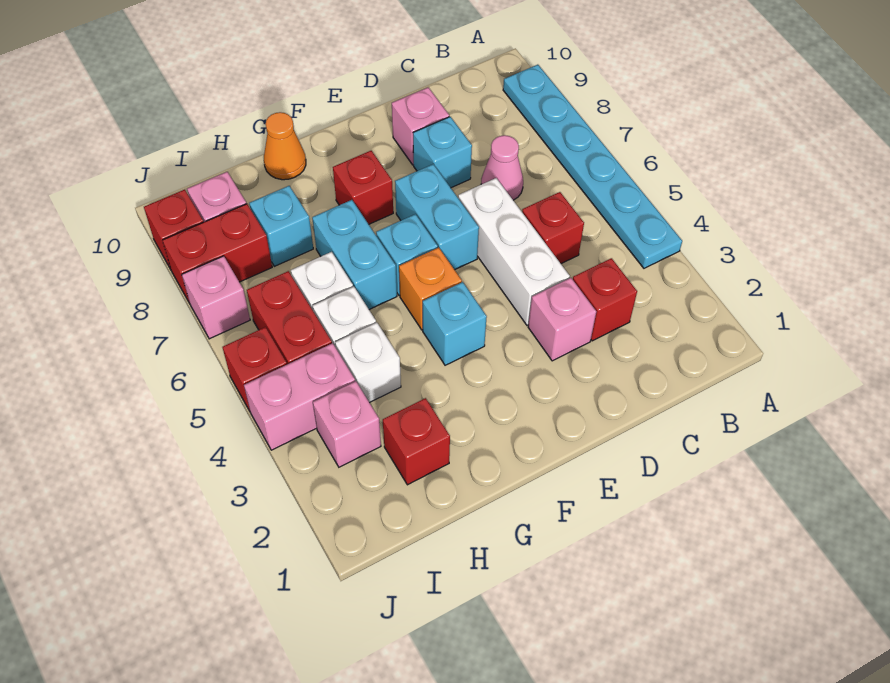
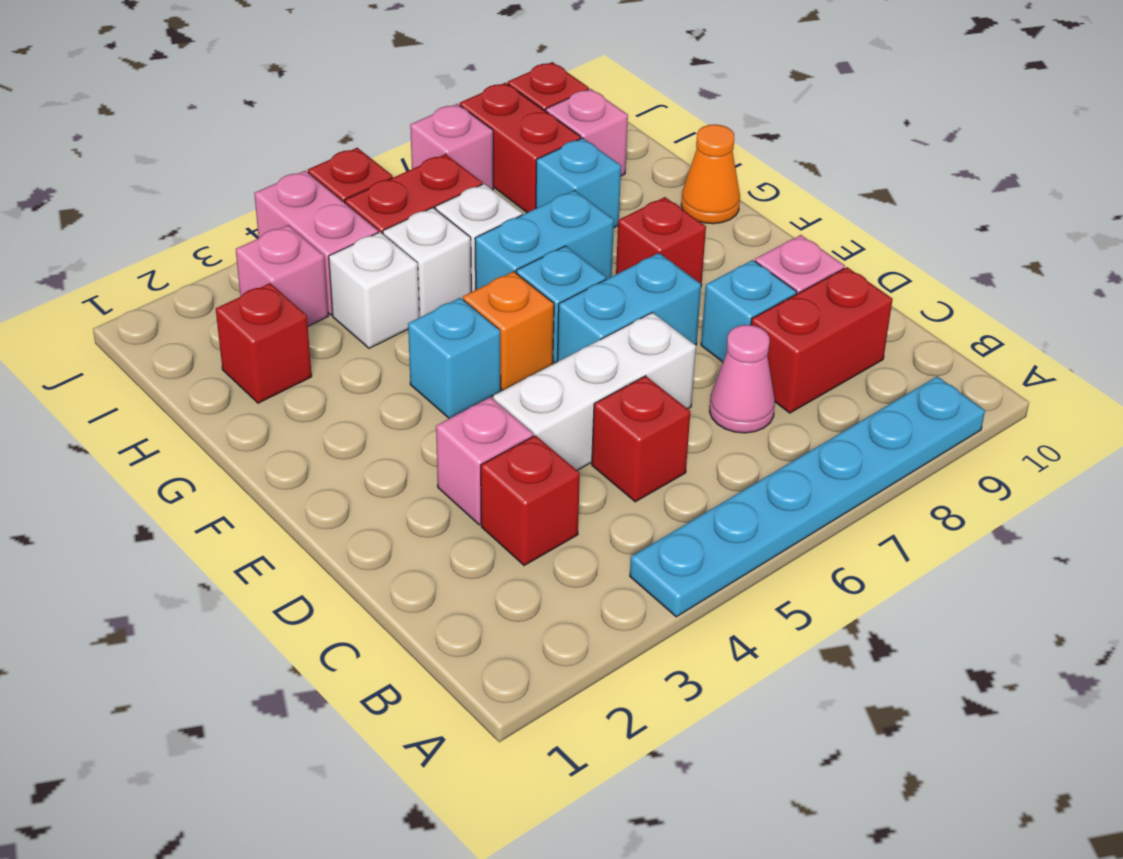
none -> red 1x2 brick [751,267,893,413]

